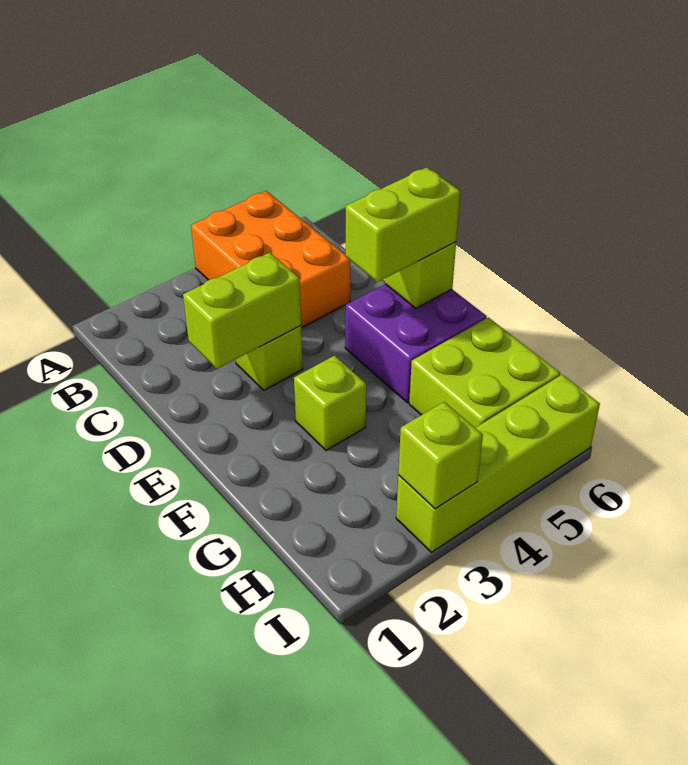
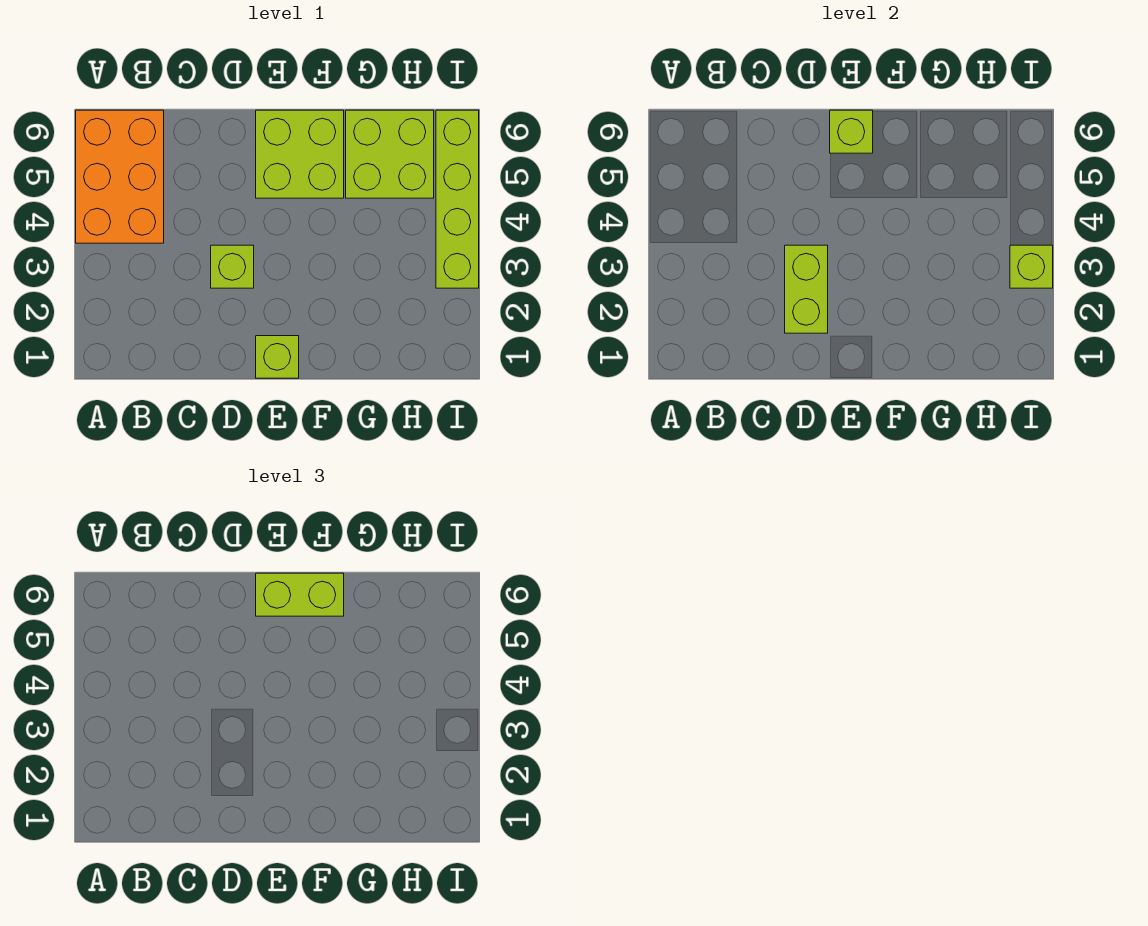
orange 2x3 brick [191,191,350,328] -> orange 2x3 brick turned to [76,110,164,243]
purple 2x2 brick [345,284,487,403] -> lime 2x2 brick [256,110,344,198]
lime 1x2 brick [346,167,460,282] -> lime 1x2 brick turned to [256,573,344,616]
lime 1x1 brick [294,356,366,450] -> lime 1x1 brick moved to [256,336,299,378]

